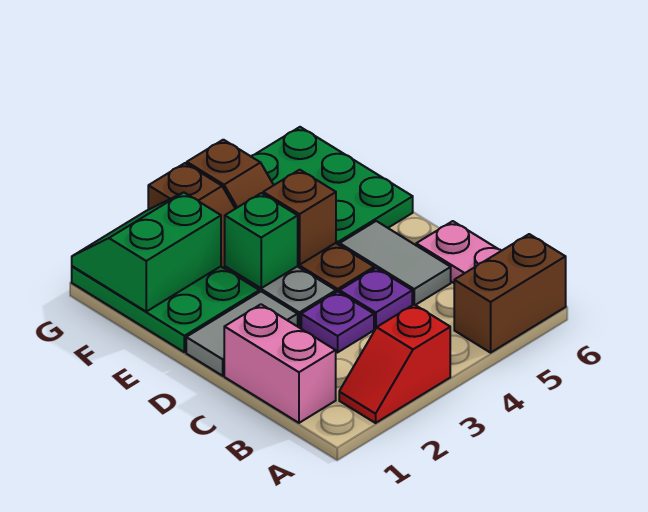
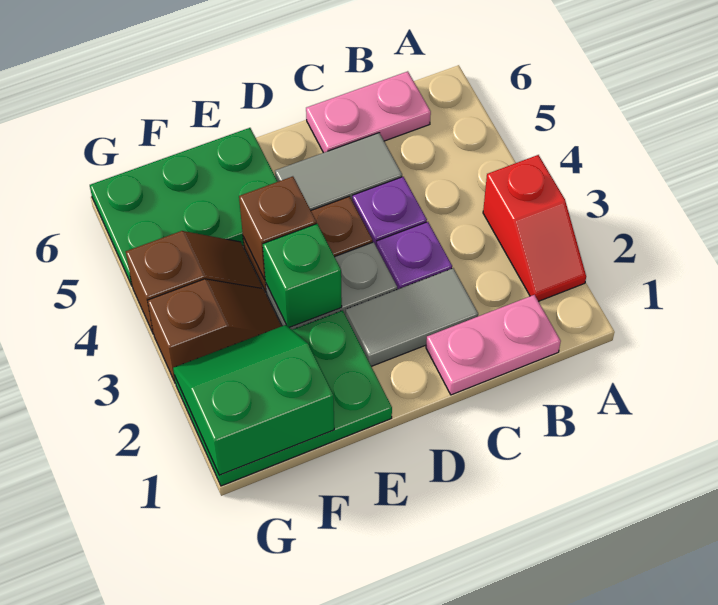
brown 1x2 brick [454,234,566,353] -> none
pink 1x2 brick [224,304,336,423] -> pink 1x2 plate [426,295,561,395]
grey 1x2 tile [186,291,298,376] -> grey 1x2 tile turned to [346,268,478,366]
green 2x2 slope [72,192,221,311] -> green 2x2 slope turned to [173,325,334,475]

